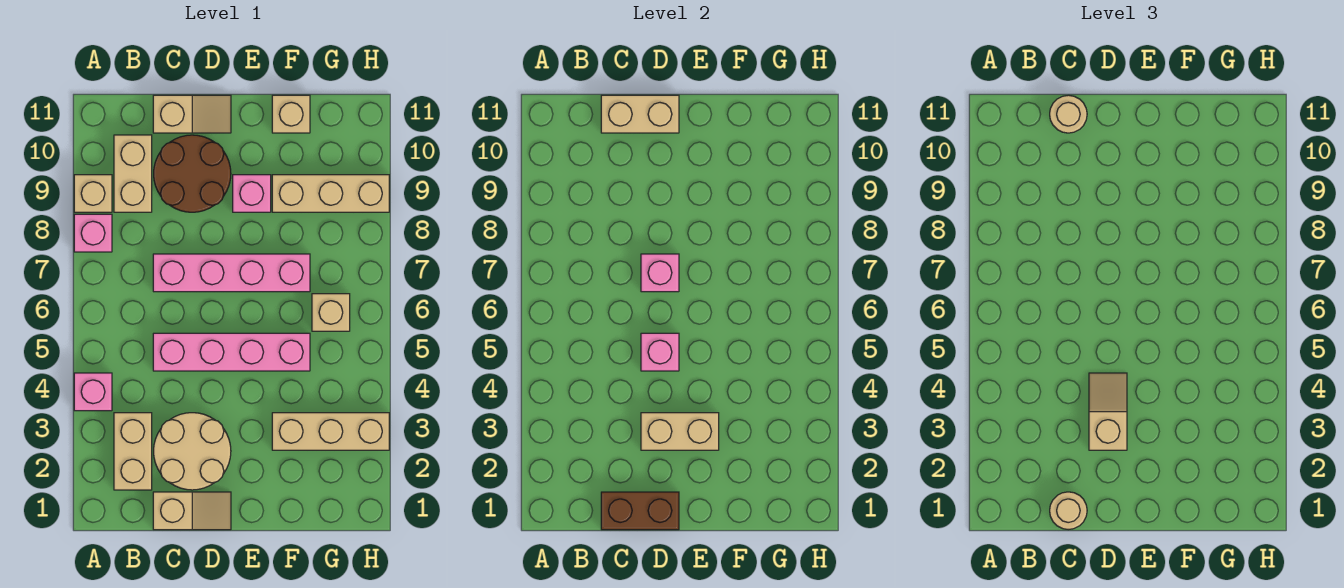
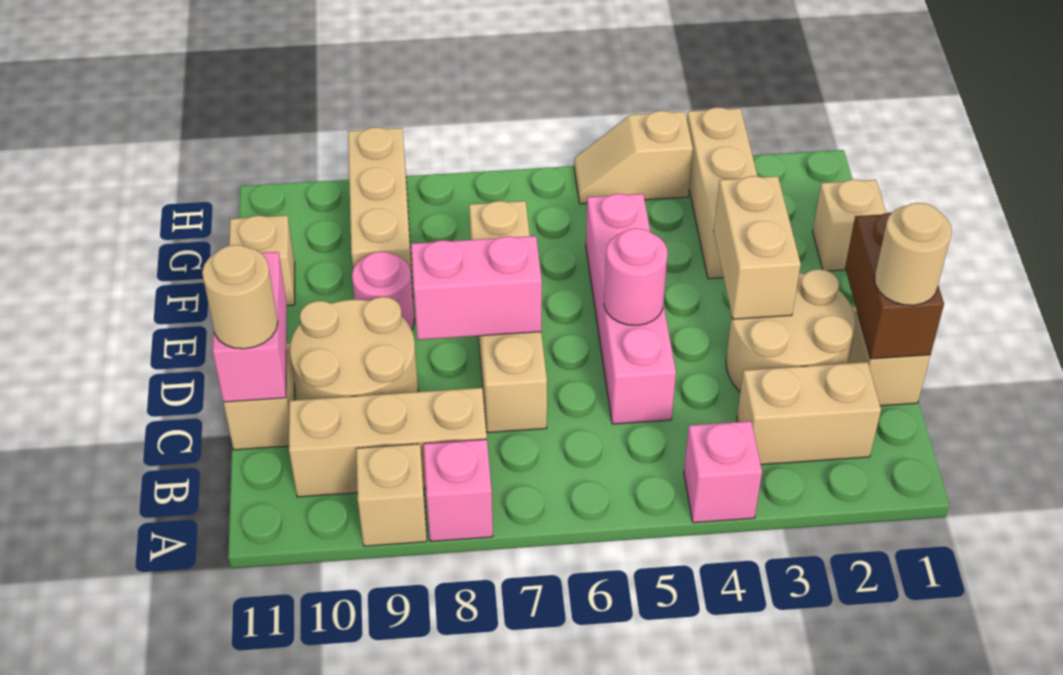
tan 1x2 brick [114,135,152,212] -> tan 1x3 brick [289,388,487,497]
pink 1x4 brick [153,254,310,292] -> tan 1x4 brick [469,201,547,433]
brown 2x2 round brick [154,135,231,212] -> tan 2x2 round brick [290,297,418,400]
tan 1x2 brick [601,95,679,133] -> pink 1x2 brick [213,252,287,402]
tan 1x2 slope [1089,373,1127,450] -> tan 1x2 slope moved to [574,111,693,204]
pink 1x1 brick [641,333,679,371] -> pink 1x1 round brick [604,228,667,325]
pink 1x1 brick [641,254,679,292] -> pink 1x2 brick [411,236,542,340]
pink 1x1 brick [233,175,271,212] -> pink 1x1 round brick [352,252,414,330]
tan 1x1 brick [312,294,350,331] -> tan 1x1 brick moved to [813,179,886,271]

